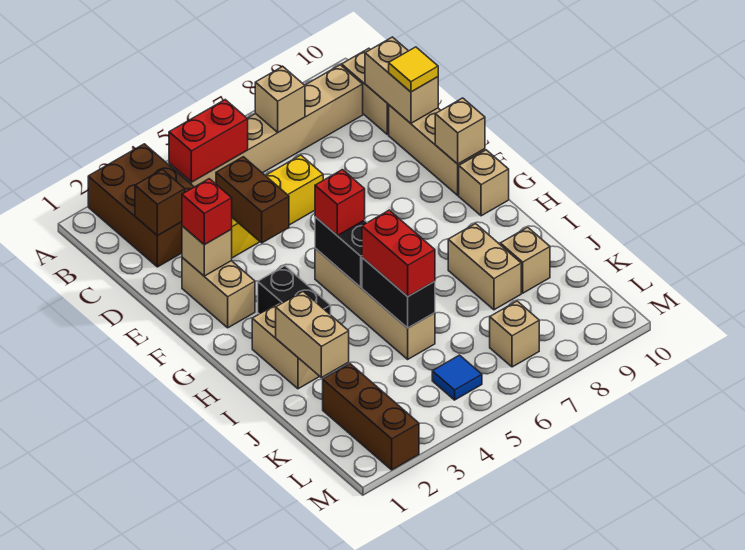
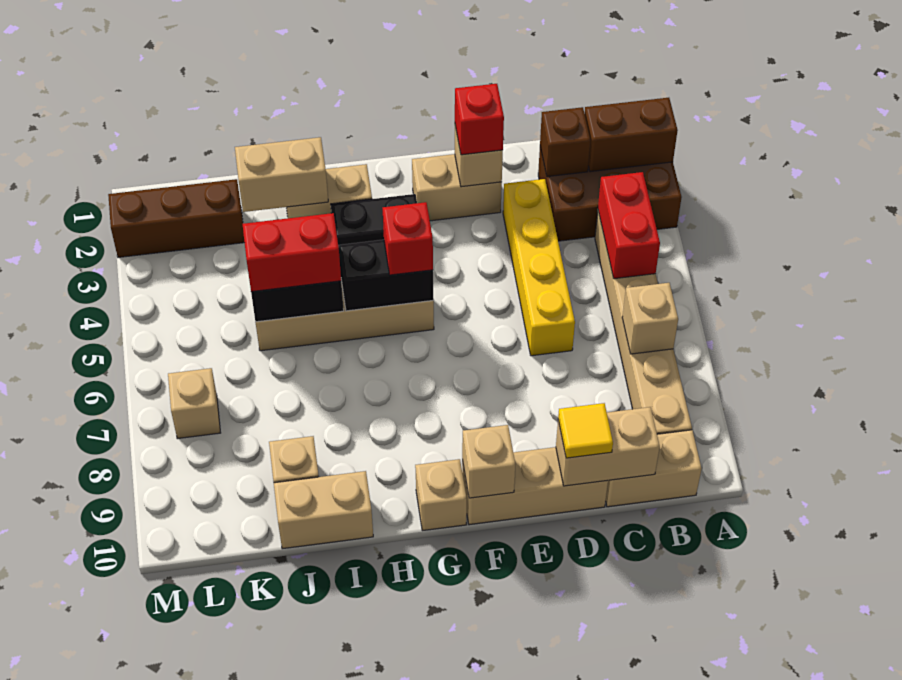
brown 1x2 brick [216,157,289,243] -> brown 1x2 brick moved to [585,98,678,172]
tan 1x2 brick [448,224,521,310] -> tan 1x2 brick moved to [274,471,373,549]
blue 1x1 tile [432,355,482,400] -> none

